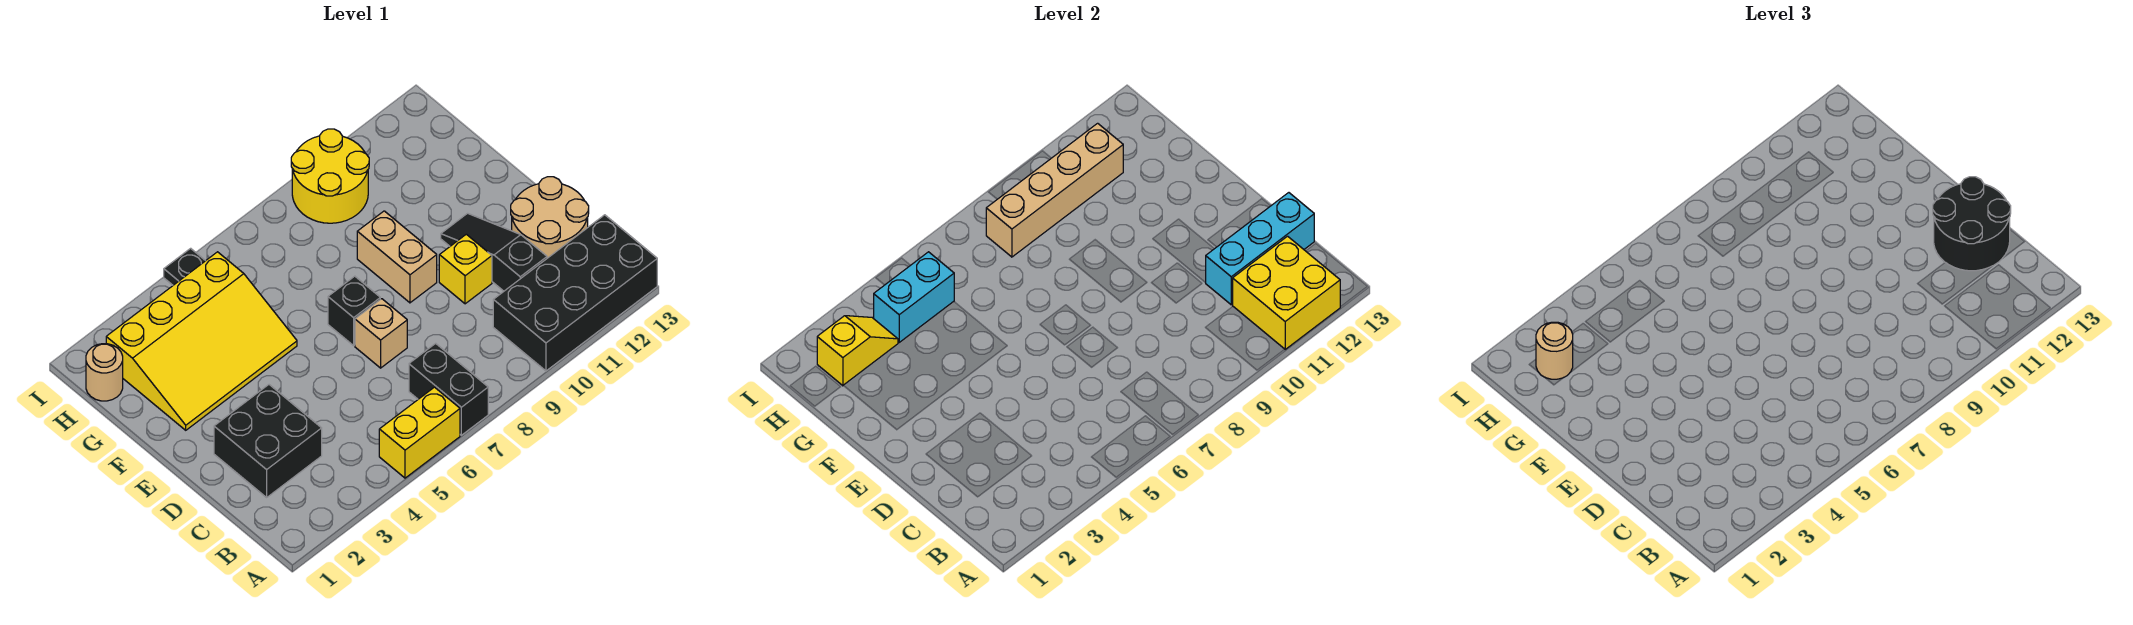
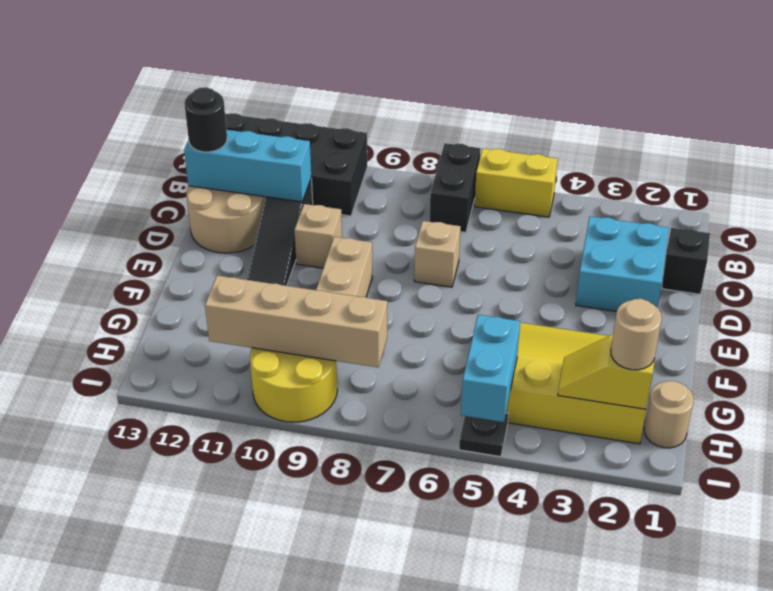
yellow 2x2 brick [1233,236,1340,349] -> none
black 2x2 brick [214,385,322,497] -> cyan 2x2 brick [576,216,669,312]
black 2x2 round brick [1933,177,2011,271] -> black 1x1 round brick [184,87,227,152]
yellow 1x1 brick [439,234,492,304] -> tan 1x1 brick [295,204,342,268]
black 1x1 brick [328,276,380,346] -> black 1x1 brick moved to [662,228,710,294]
cyan 1x2 brick [874,252,954,342] -> cyan 1x2 brick turned to [461,315,520,422]

